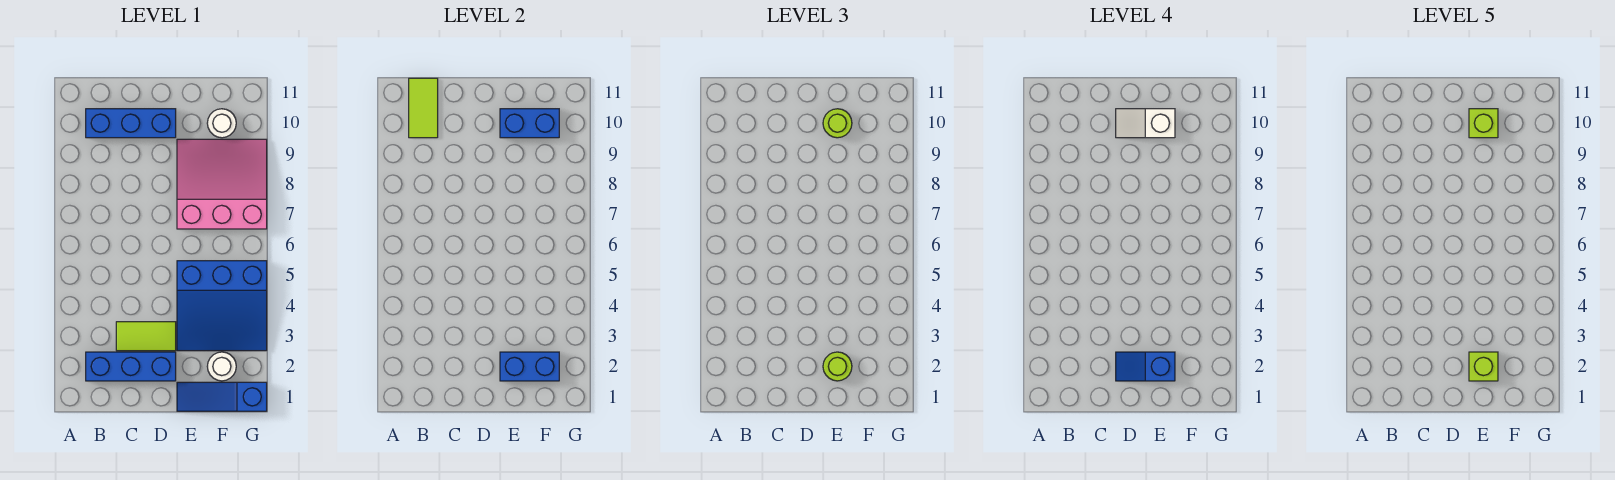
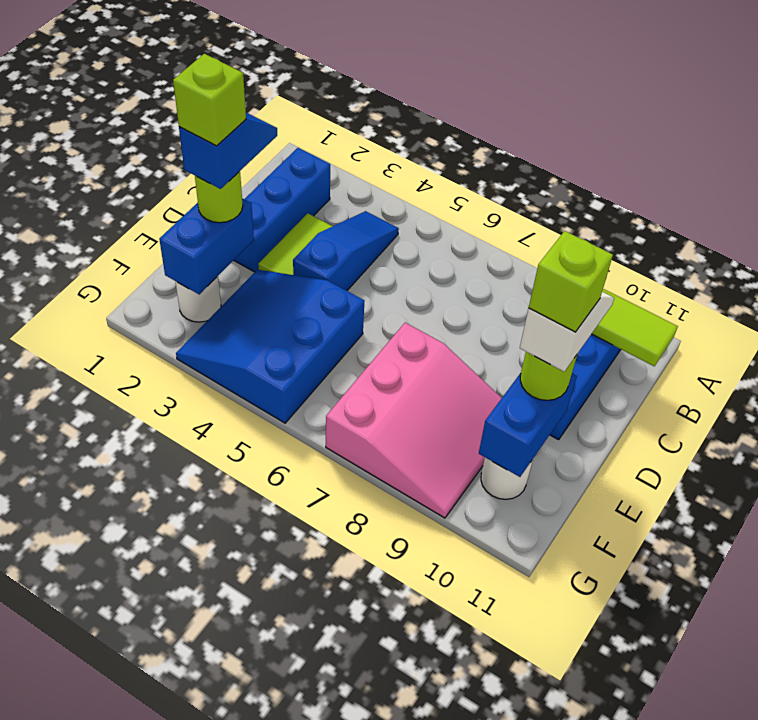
blue 1x3 slope [177,382,267,411] -> blue 1x3 slope moved to [293,211,399,291]

